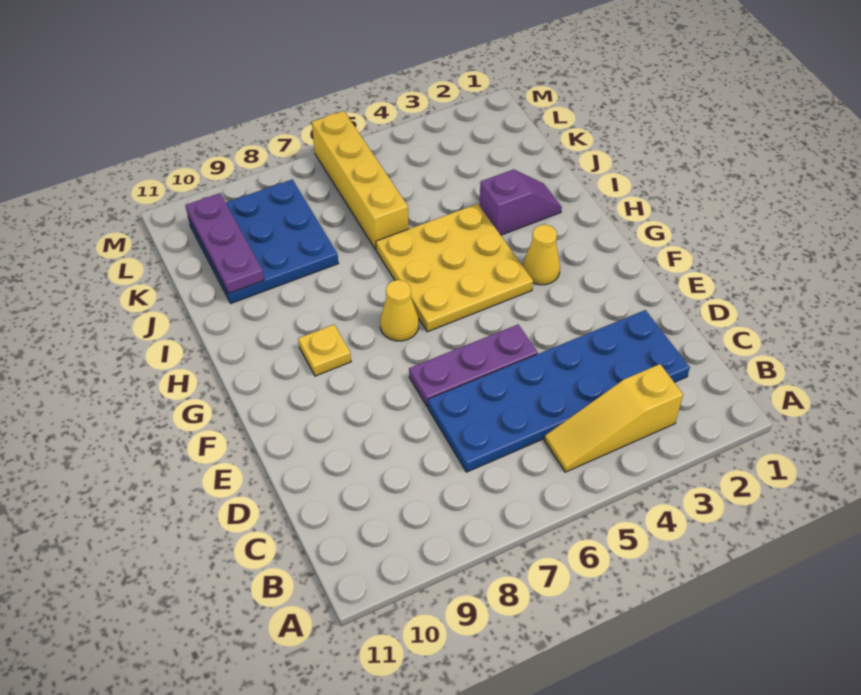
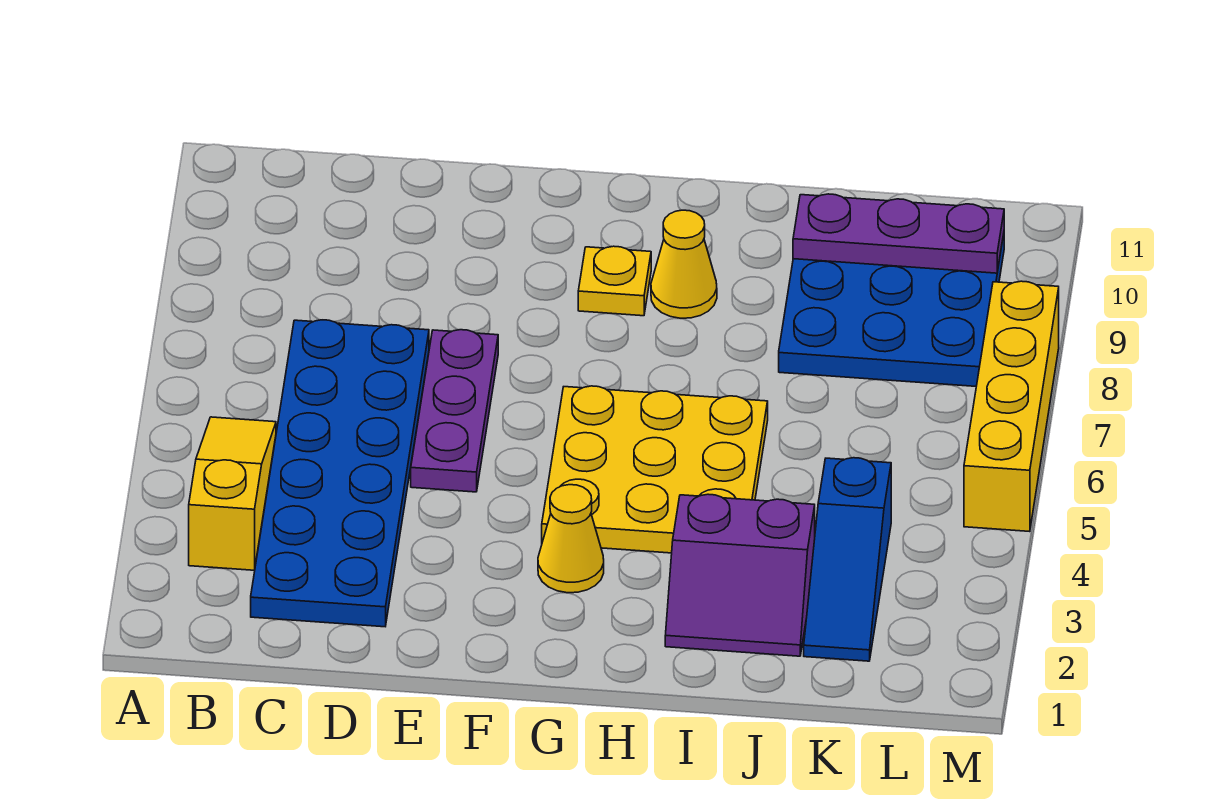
yellow 1x1 cone [380,280,419,341] -> yellow 1x1 cone moved to [651,210,717,318]
purple 1x2 slope [479,169,562,235] -> purple 2x2 slope [665,494,815,656]
yellow 1x4 brick [312,111,409,250] -> yellow 1x4 brick turned to [964,281,1059,532]
none -> blue 1x3 slope [804,458,891,661]

